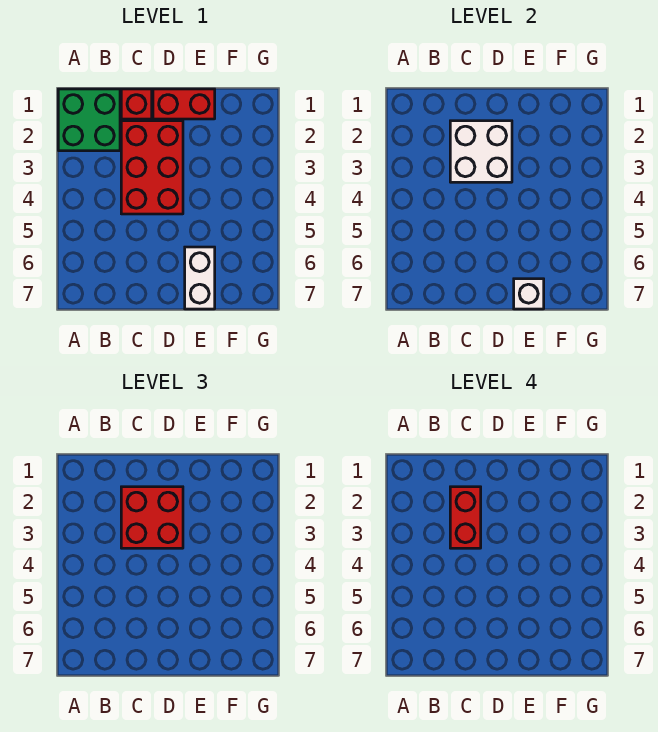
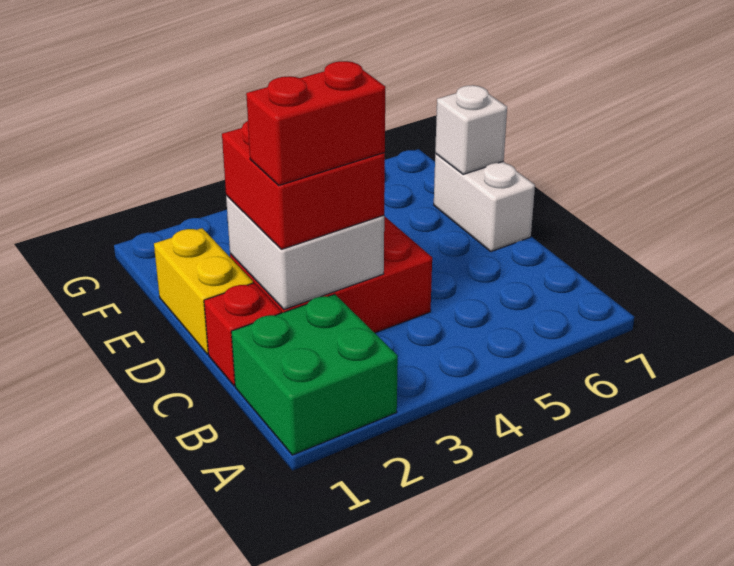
red 1x2 brick [153,89,215,119] -> yellow 1x2 brick [154,228,253,354]
white 1x2 brick [185,247,215,309] -> white 1x2 brick turned to [434,154,535,251]

